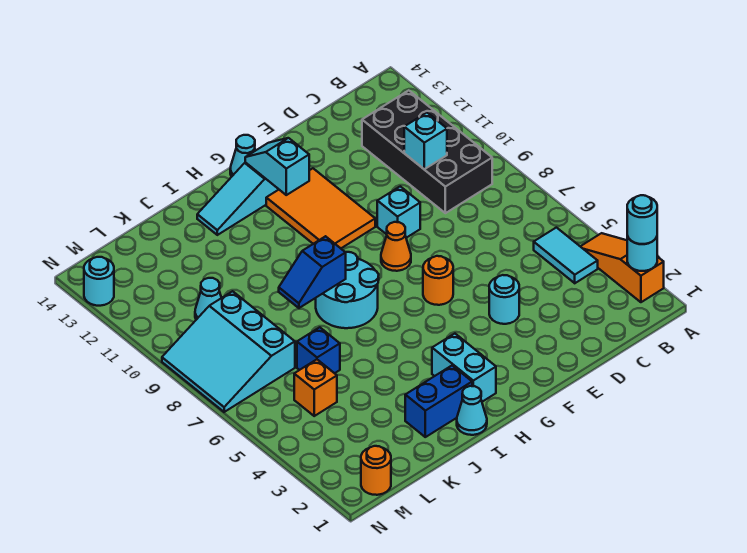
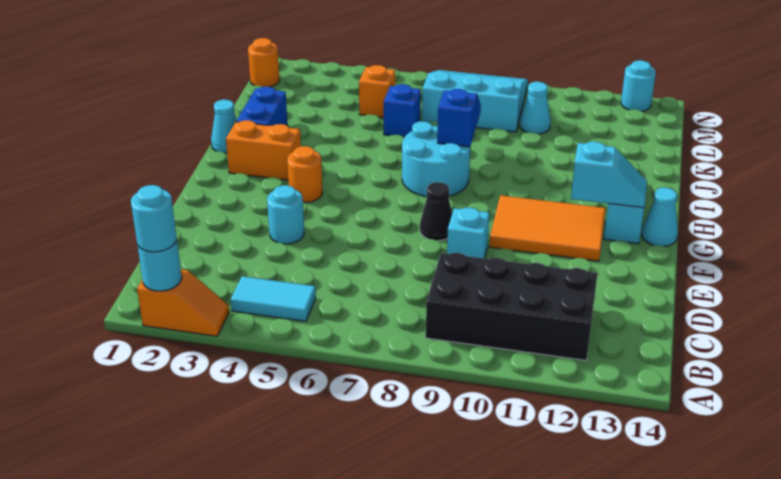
orange 1x3 slope [580,233,664,302] -> orange 1x2 slope [137,269,229,336]
cyan 1x1 brick [404,113,447,169] -> none
orange 1x1 round brick [423,256,453,305] -> orange 1x1 round brick moved to [287,146,323,202]
orange 1x1 cone [381,222,411,271] -> black 1x1 cone [420,182,452,241]
cyan 1x2 brick [432,334,496,402] -> orange 1x2 brick [226,120,301,180]

